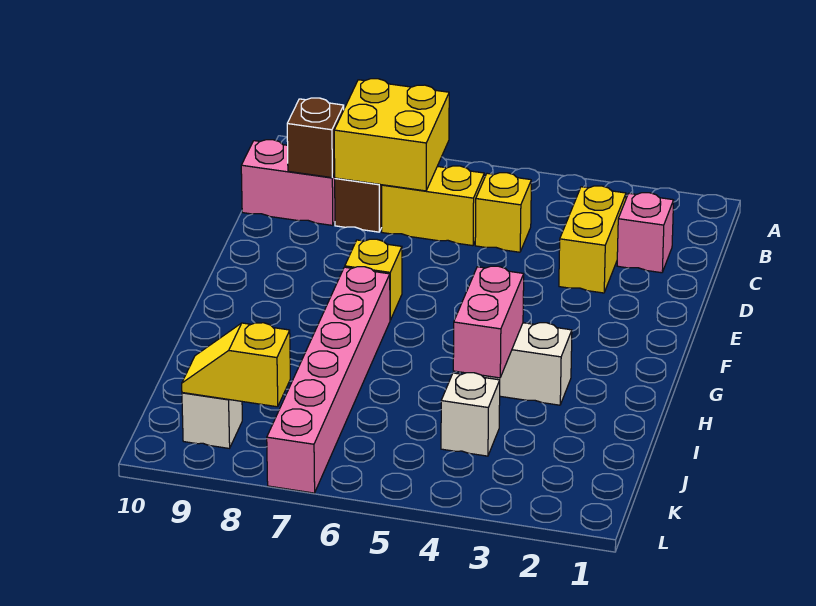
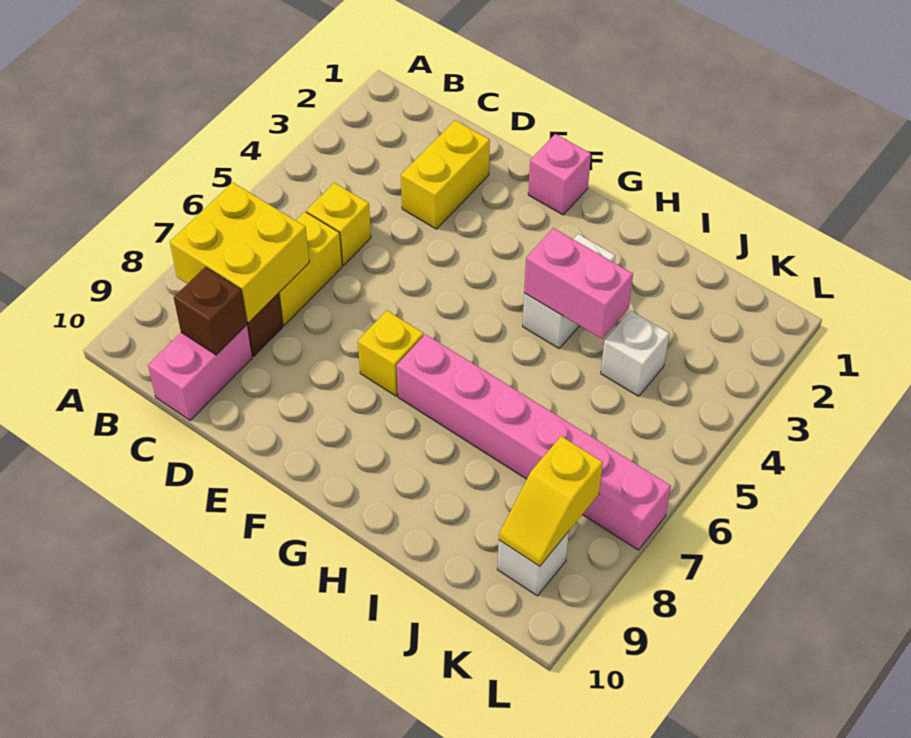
pink 1x1 brick [617,193,674,273] -> pink 1x1 brick moved to [528,134,591,215]
yellow 1x2 brick [559,186,626,293] -> yellow 1x2 brick turned to [401,120,490,229]

